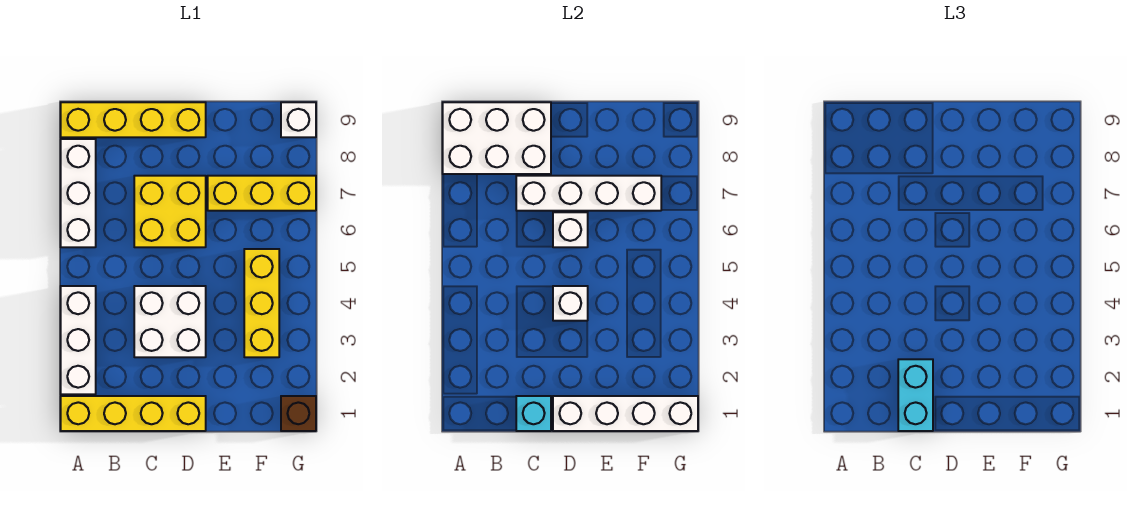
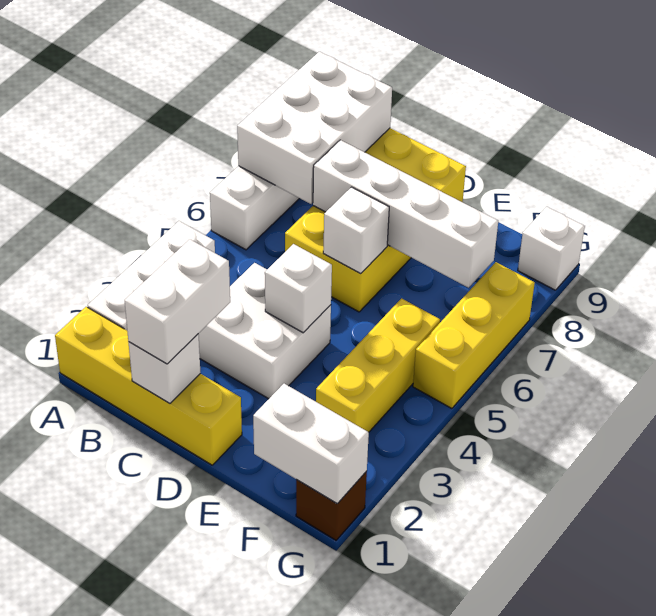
white 2x3 brick [443,102,551,174] -> white 2x3 brick turned to [237,52,392,204]
cyan 1x1 brick [516,396,551,431] -> white 1x1 brick [129,334,200,404]
cyan 1x2 brick [898,359,933,431] -> white 1x2 brick [125,239,230,364]
white 1x4 brick [553,396,698,431] -> white 1x2 brick [253,384,369,504]
yellow 1x3 brick [208,176,316,211] -> yellow 1x3 brick turned to [413,262,535,408]

